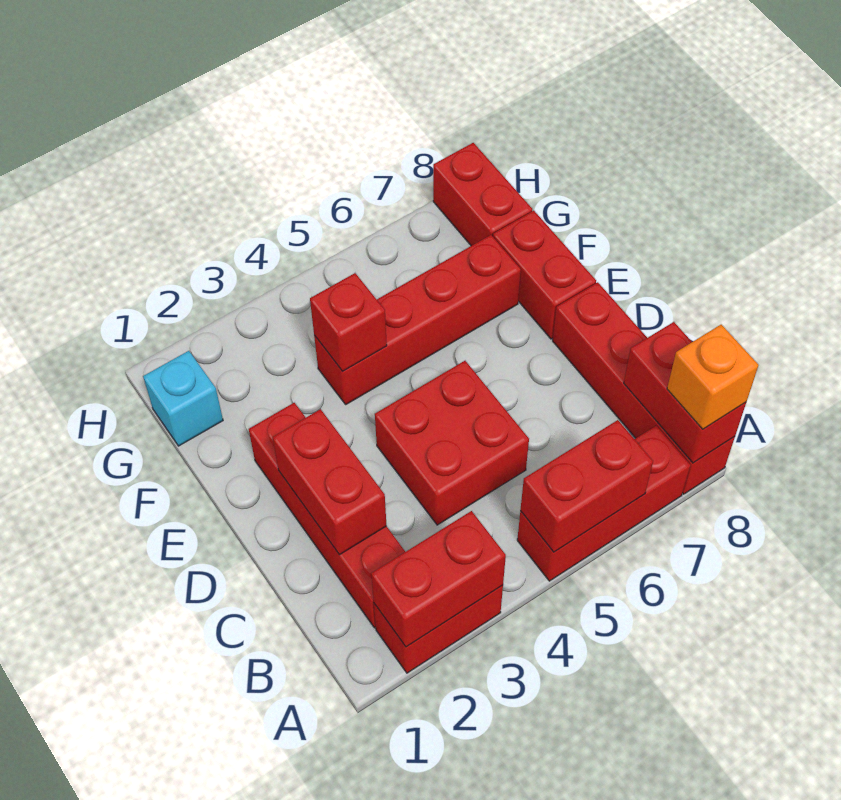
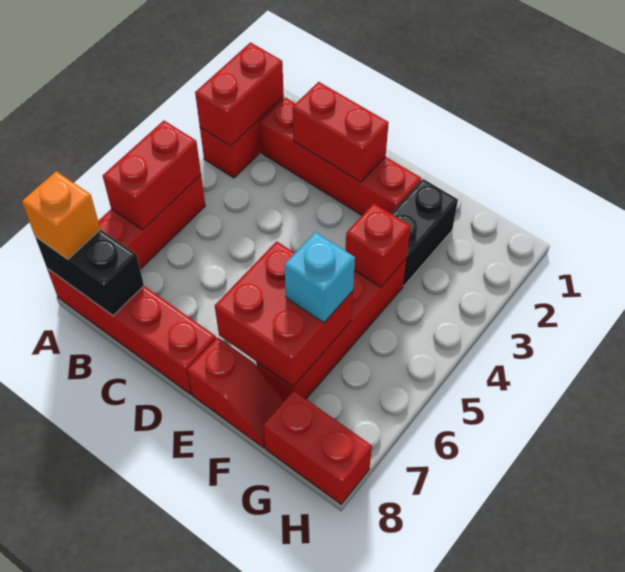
red 1x2 brick [624,322,746,463] -> black 1x2 brick [35,229,144,316]
red 2x2 brick [375,361,529,525] -> red 2x2 brick moved to [215,241,353,387]
red 1x2 brick [493,211,596,339] -> red 1x2 slope [187,337,284,448]
none -> black 1x2 brick [391,179,458,286]
cyan 1x1 brick [143,351,223,446] -> cyan 1x1 brick moved to [285,232,355,323]

